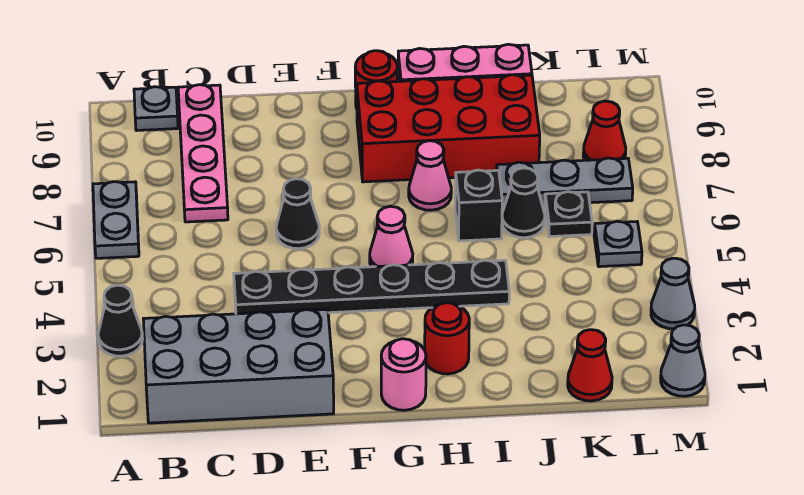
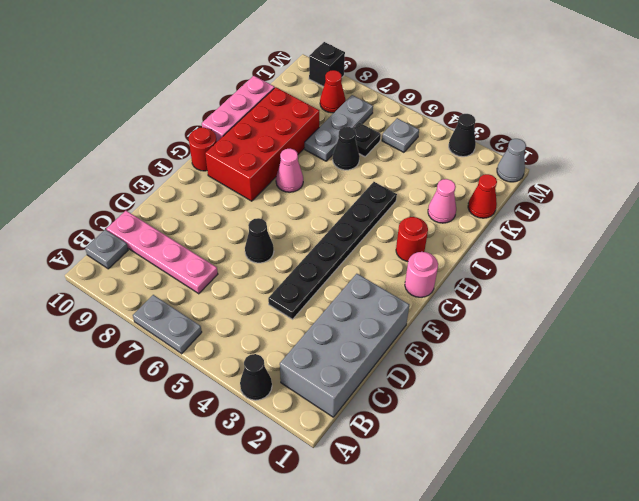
pink 1x1 cone [370,206,413,267] -> pink 1x1 cone moved to [428,179,456,223]
black 1x1 brick [455,170,502,241] -> black 1x1 brick moved to [309,42,345,87]
grey 1x1 cone [651,258,695,329] -> black 1x1 cone [449,114,476,157]

